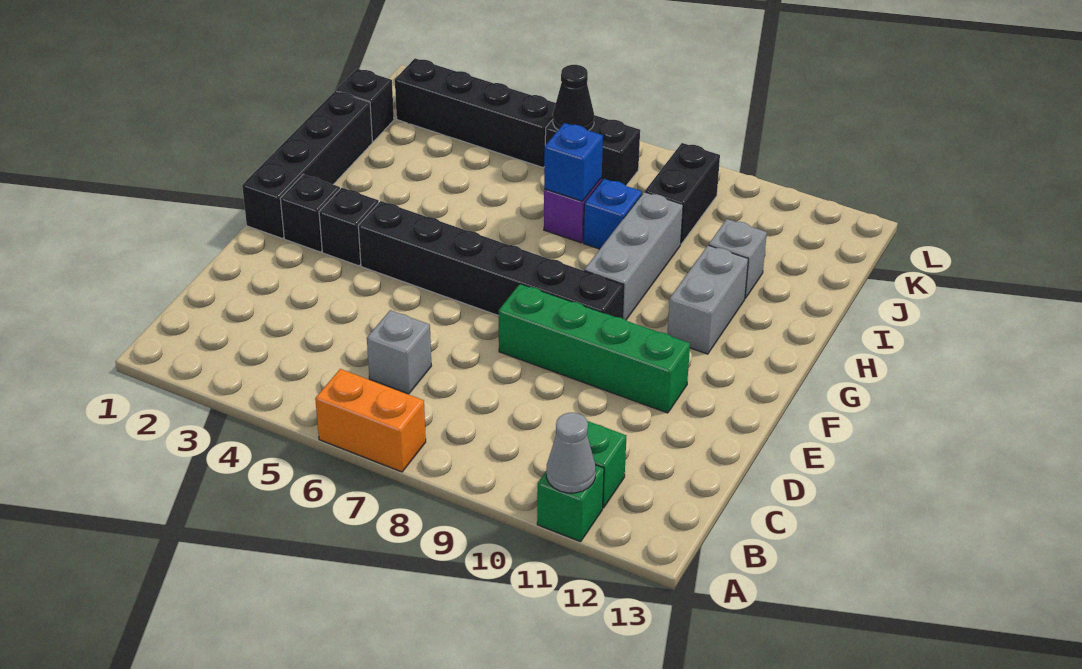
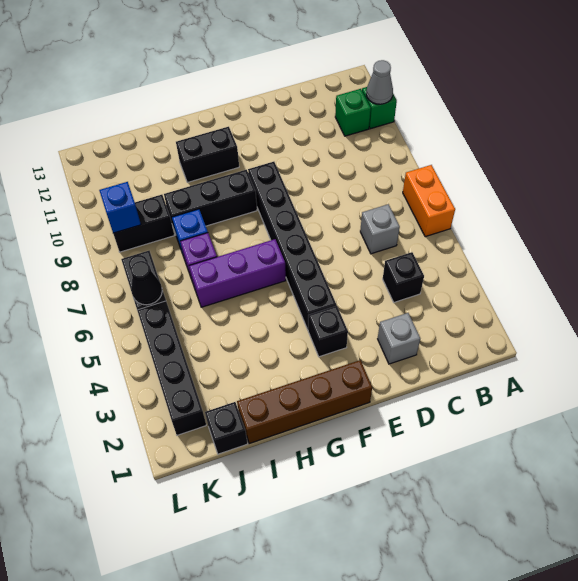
green 1x4 brick [499,284,690,413] -> none
black 1x4 brick [242,91,373,238] -> brown 1x4 brick [237,360,372,444]
black 1x1 brick [280,174,340,252] -> black 1x1 brick moved to [383,252,424,302]
none -> purple 1x3 brick [189,239,286,307]
grey 1x3 brick [584,192,683,320] -> black 1x3 brick [164,170,257,231]
grey 1x2 brick [668,245,748,354] -> black 1x2 brick [176,127,239,182]
blue 1x1 brick [544,123,603,201] -> blue 1x1 brick moved to [99,182,141,233]
grey 1x1 brick [709,219,767,298] -> grey 1x1 brick moved to [378,313,420,364]

